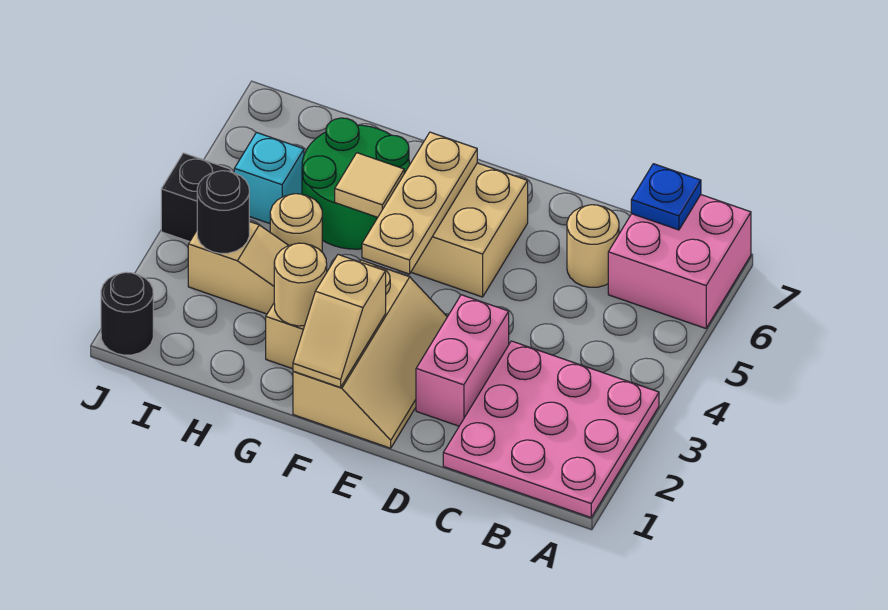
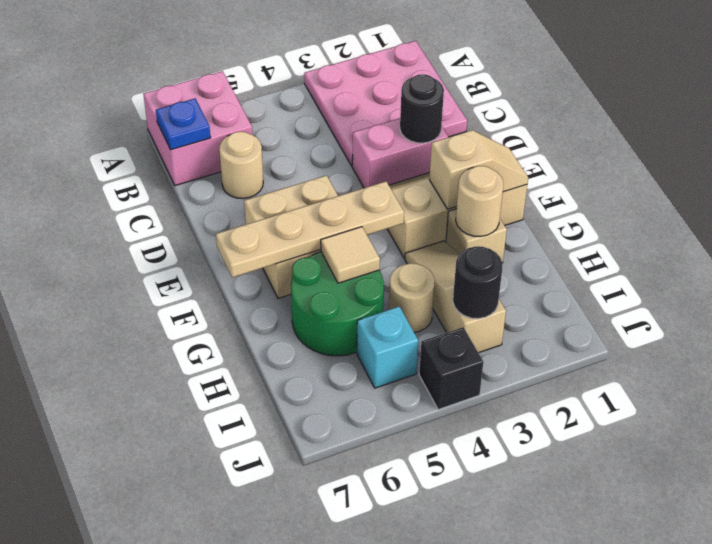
tan 1x3 plate [362,132,477,274] -> tan 1x4 plate [216,181,404,277]
black 1x1 round brick [101,272,153,355] -> black 1x1 round brick moved to [400,74,444,143]

